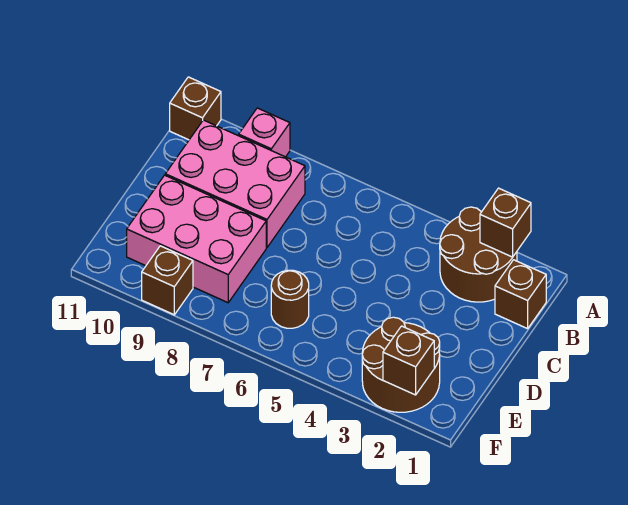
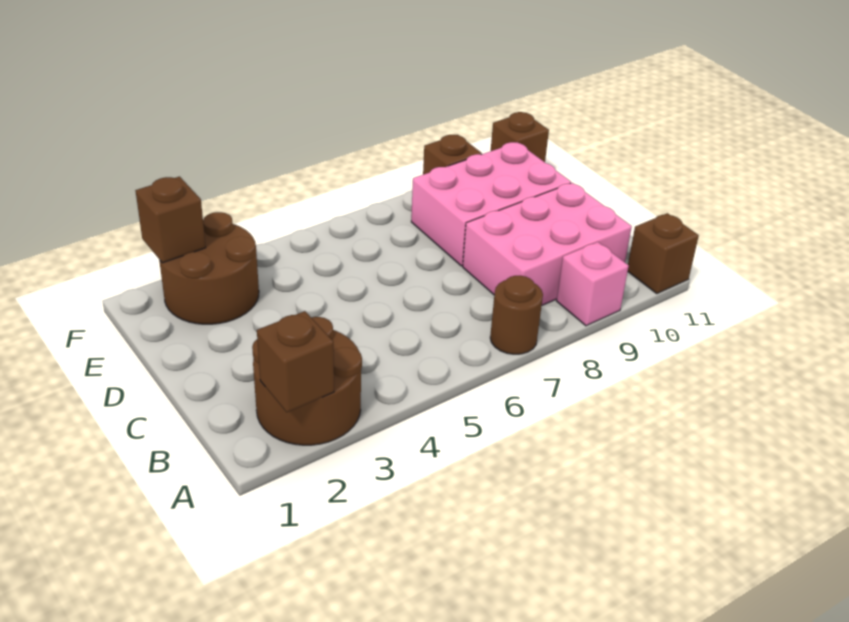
brown 1x1 brick [495,260,546,329] -> brown 1x1 brick moved to [491,112,549,162]
brown 1x1 round brick [271,270,309,328] -> brown 1x1 round brick moved to [490,276,543,354]

